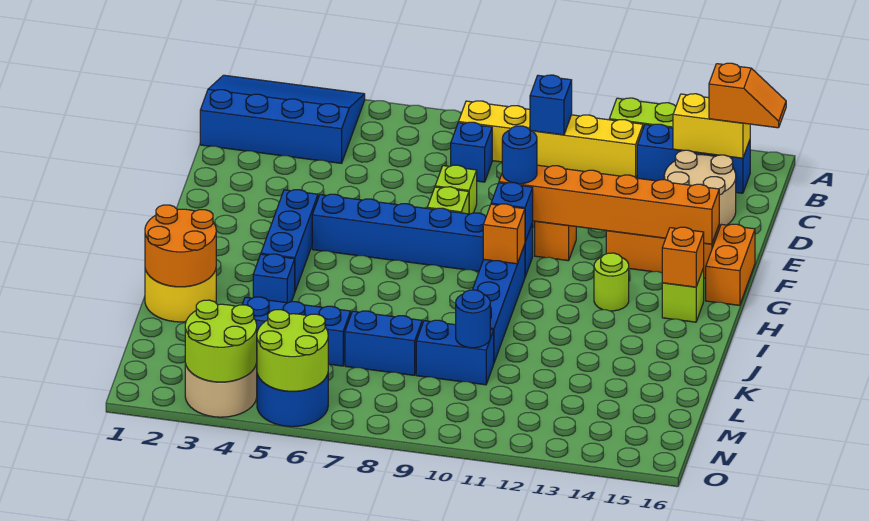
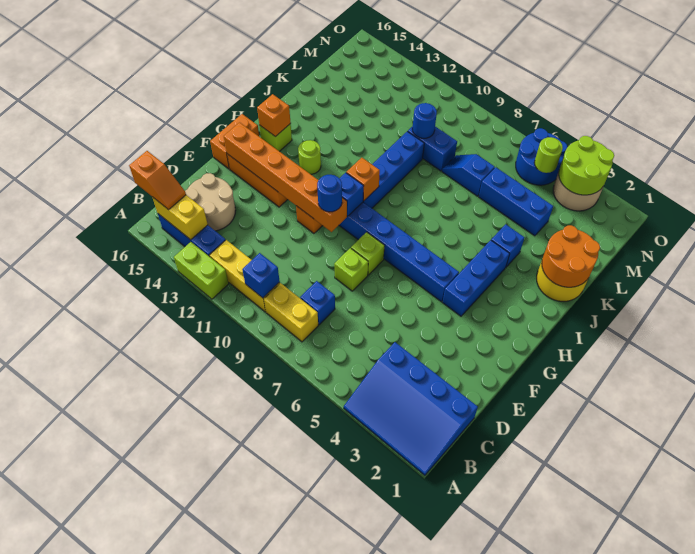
orange 1x2 slope [709,63,786,128] -> orange 1x2 slope turned to [129,151,186,210]
blue 1x2 brick [345,311,422,375] -> blue 1x2 slope [442,154,495,196]
lime 2x2 round brick [257,310,328,391] -> lime 1x1 round brick [534,137,563,173]

